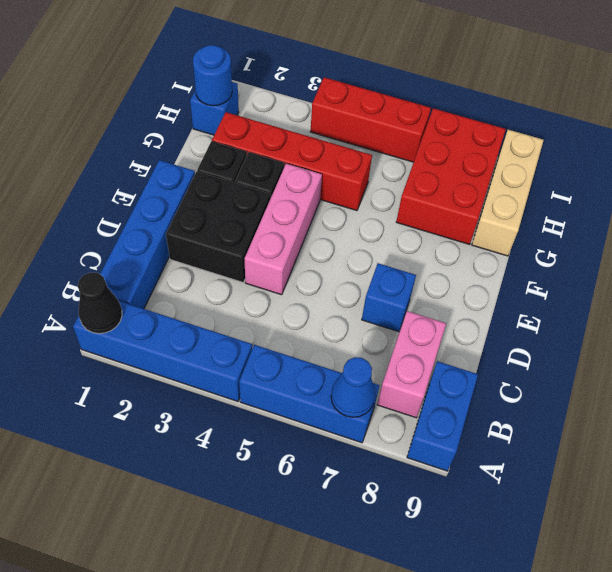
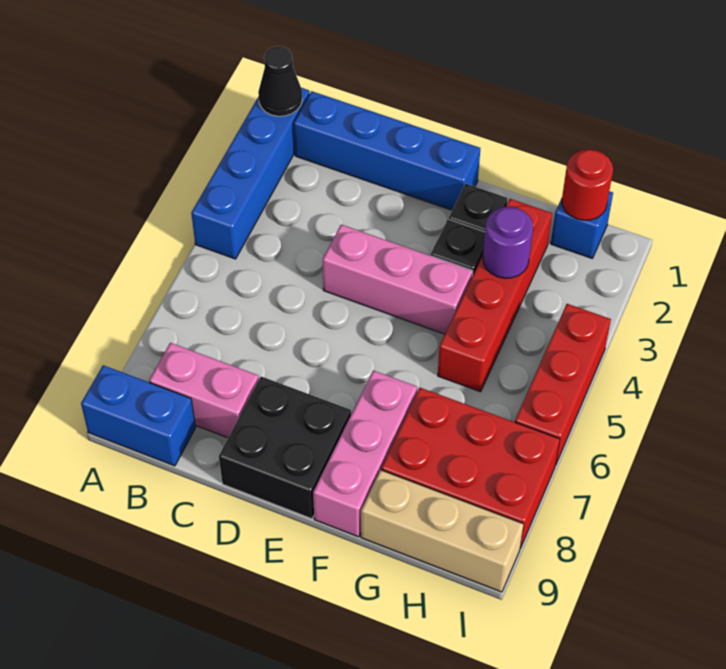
blue 1x3 brick [239,345,380,443] -> none
blue 1x1 cone [331,357,375,417] -> none
black 2x2 brick [166,172,271,282] -> black 2x2 brick moved to [219,377,351,519]
blue 1x1 brick [362,263,416,332] -> none
none -> pink 1x3 brick [313,371,417,537]
none -> purple 1x1 round brick [483,207,533,278]
blue 1x1 round brick [193,45,232,106] -> red 1x1 round brick [562,150,613,220]

